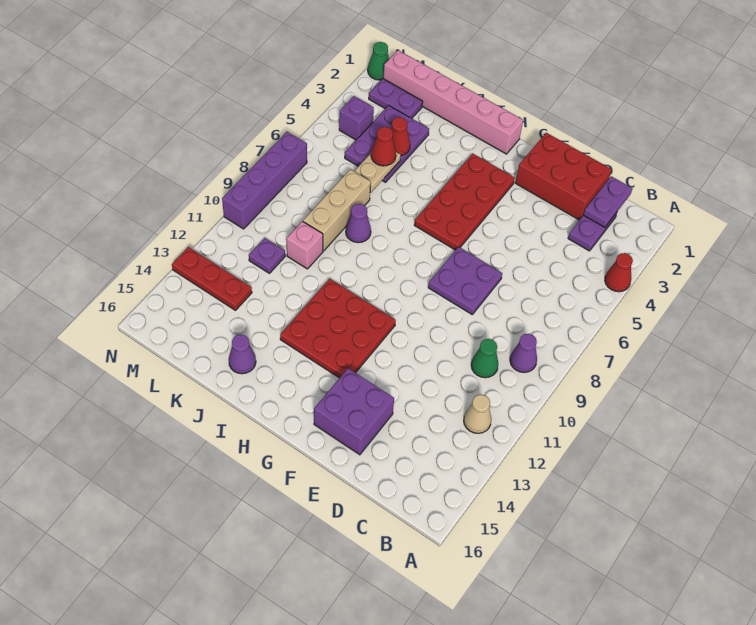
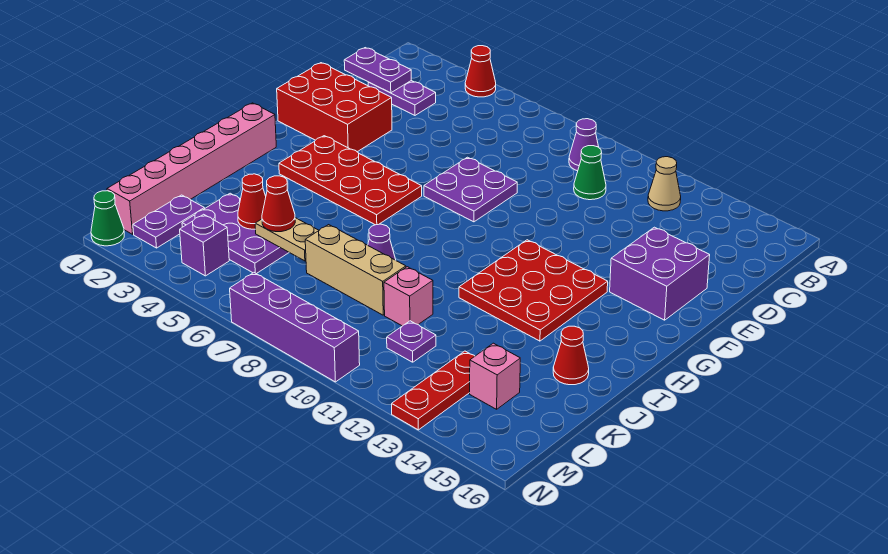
red 2x3 brick [516,133,612,220] -> red 2x3 brick turned to [277,63,392,152]
purple 1x1 cone [229,335,256,374] -> red 1x1 cone [553,326,589,385]
none -> pink 1x1 brick [470,343,520,409]

